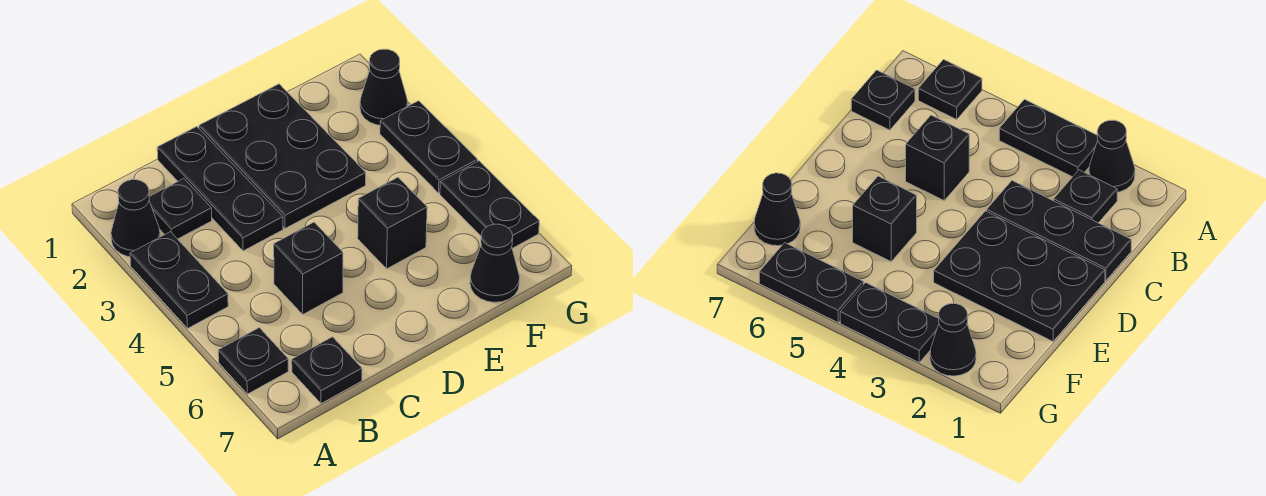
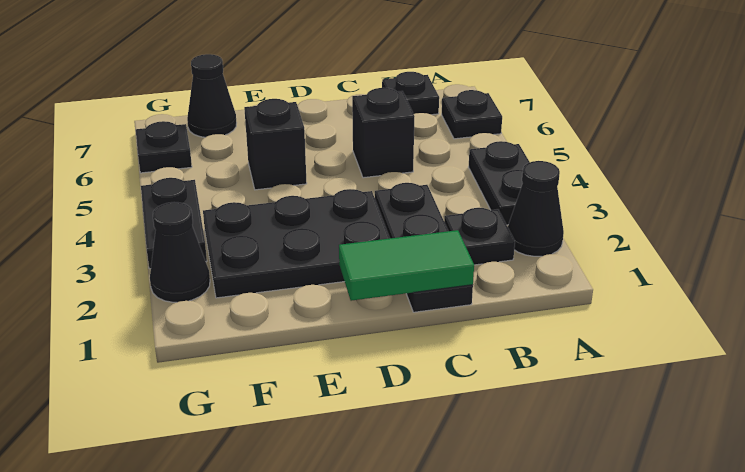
none -> green 1x2 tile [339,230,474,301]
black 2x3 plate [199,84,366,228] -> black 2x3 plate turned to [203,189,390,298]
black 1x2 plate [440,161,539,248] -> black 1x1 plate [136,121,192,173]

